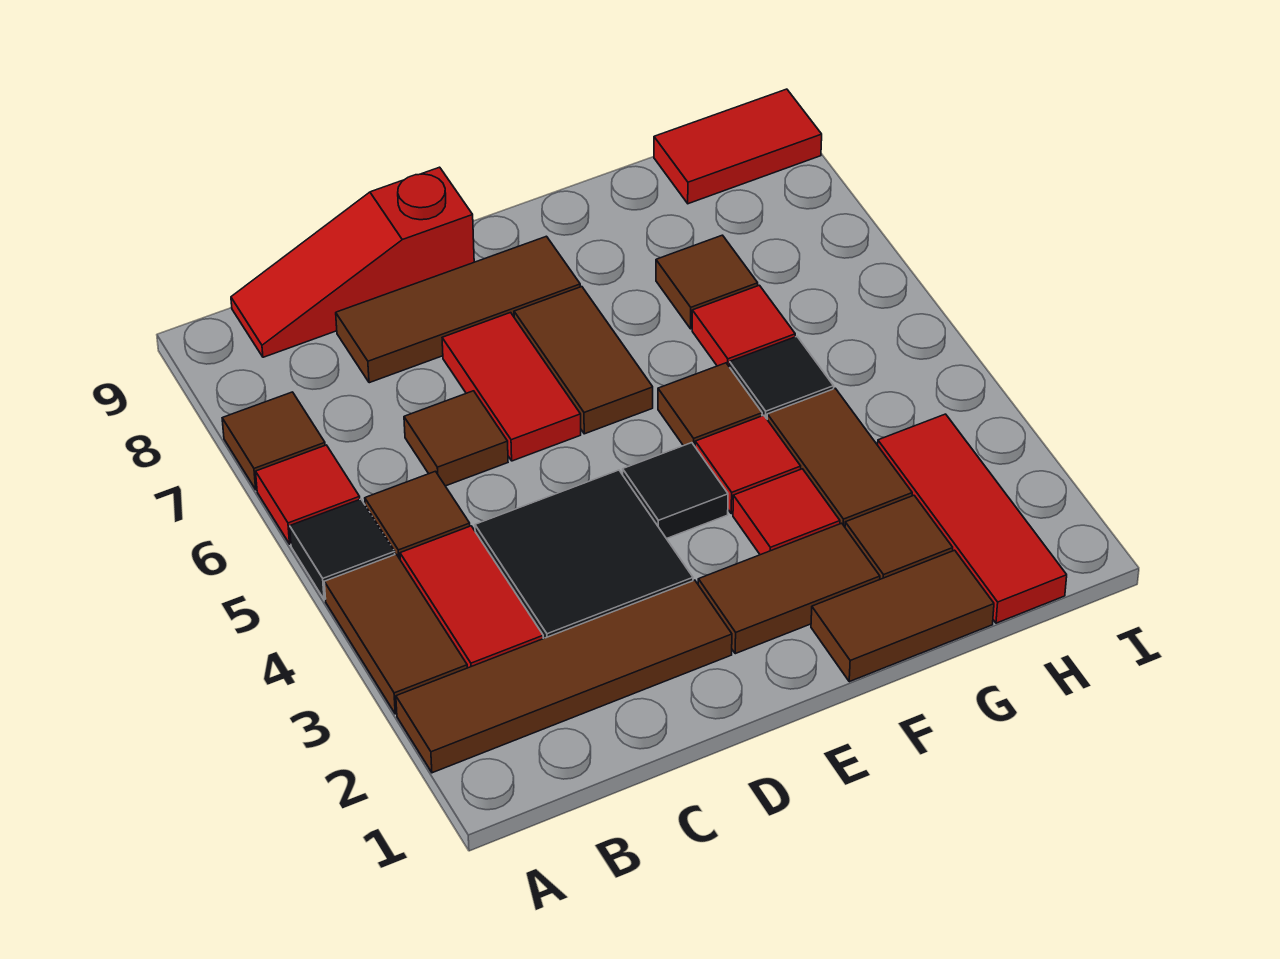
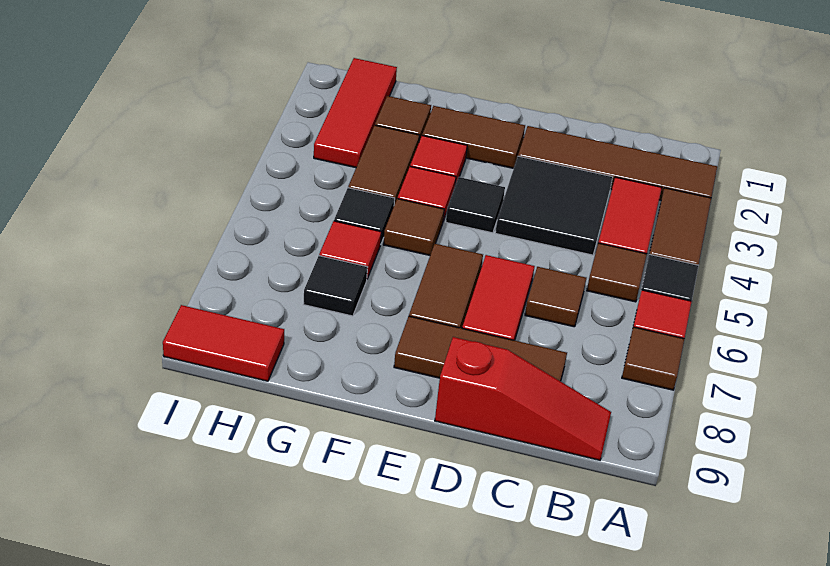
brown 1x2 tile [811,550,994,682] -> none
brown 1x1 tile [656,235,758,329] -> black 1x1 tile [304,256,367,316]

